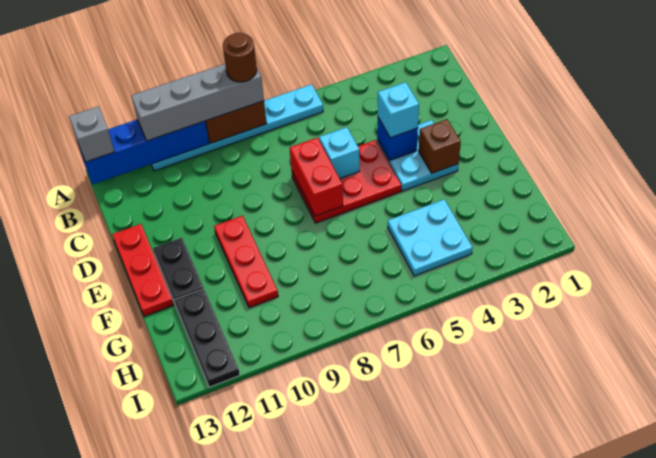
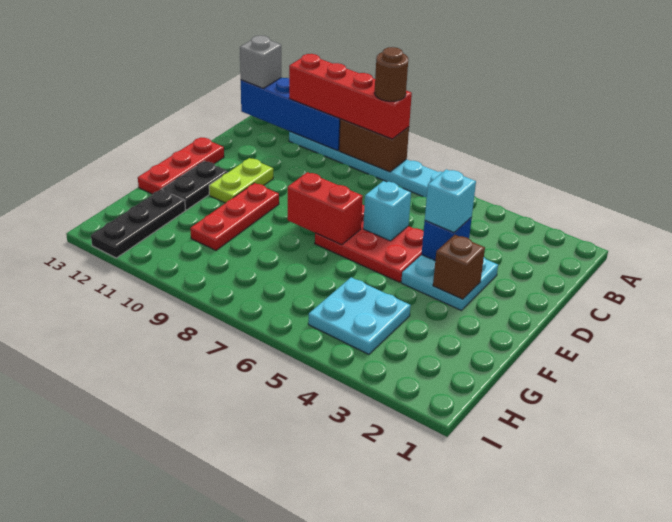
grey 1x4 brick [131,64,264,141] -> red 1x4 brick [289,54,412,139]
red 1x2 brick [290,137,343,216] -> red 1x2 brick turned to [288,172,363,245]
none -> lime 1x2 plate [209,158,273,203]

